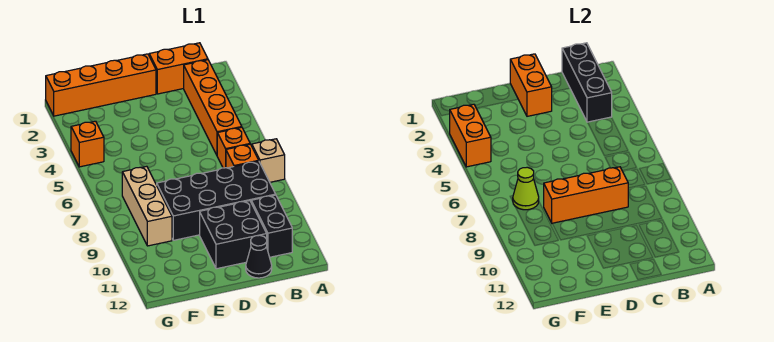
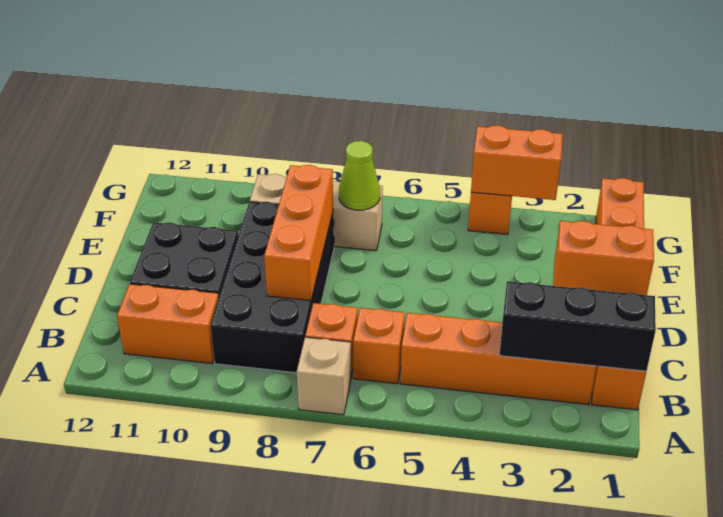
black 1x2 brick [251,195,292,257] -> orange 1x2 brick [117,284,219,363]
black 1x1 cone [246,235,272,278] -> none

